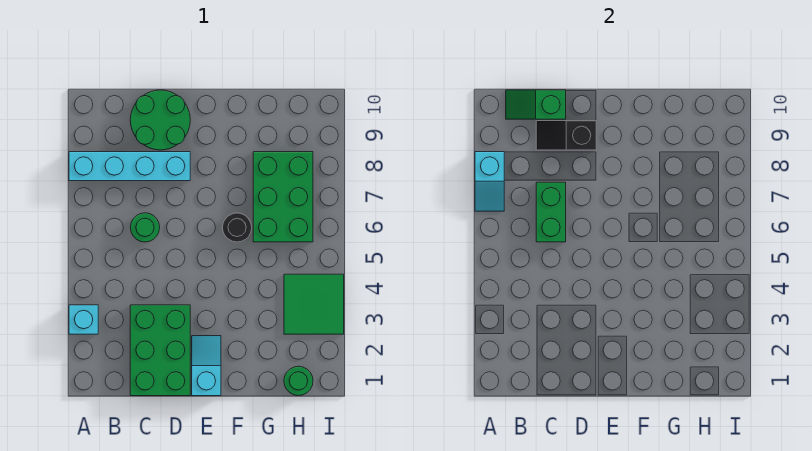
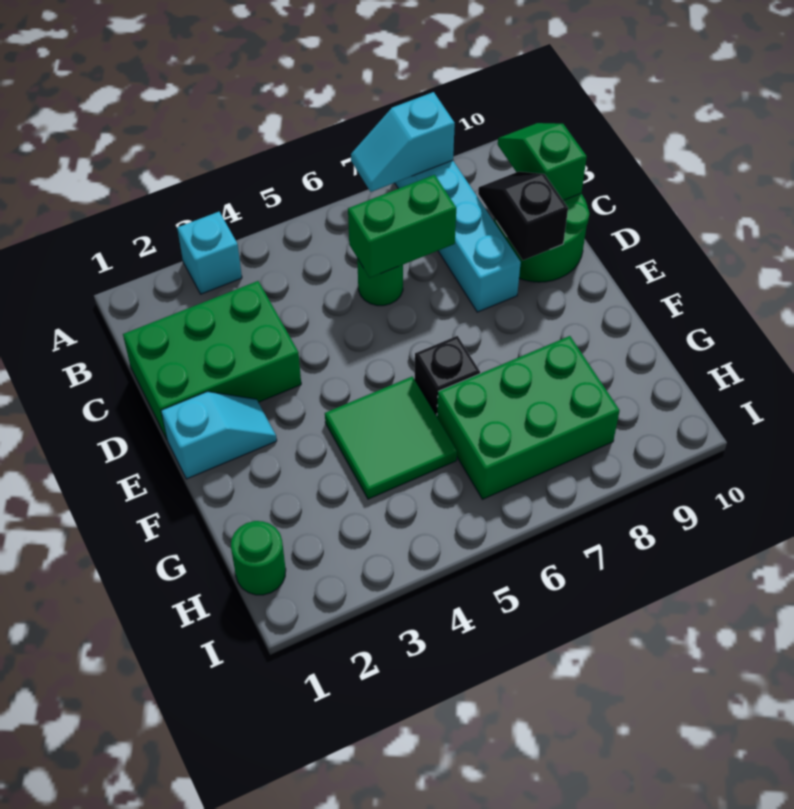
black 1x1 round brick [223,213,252,242] -> black 1x1 brick [414,336,480,416]
green 2x2 tile [284,274,344,334] -> green 2x2 tile moved to [325,377,457,499]

